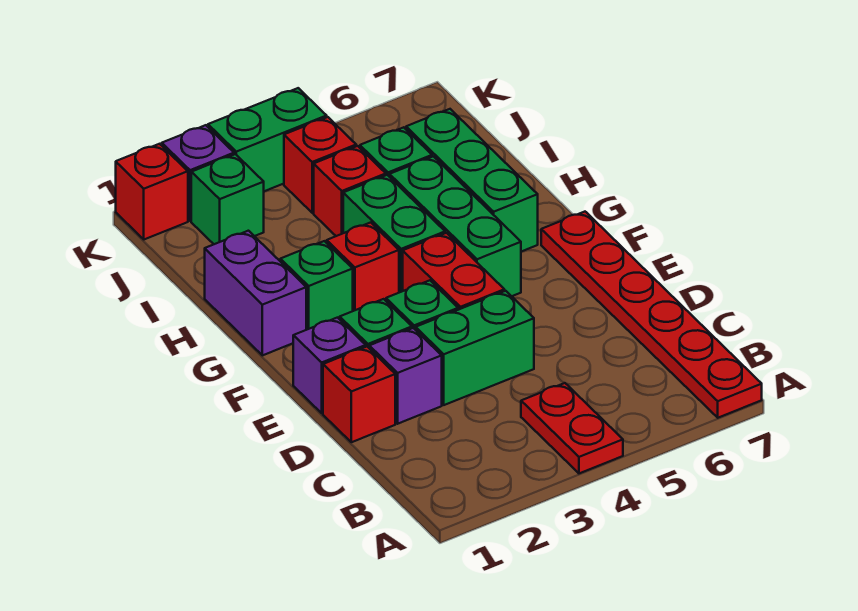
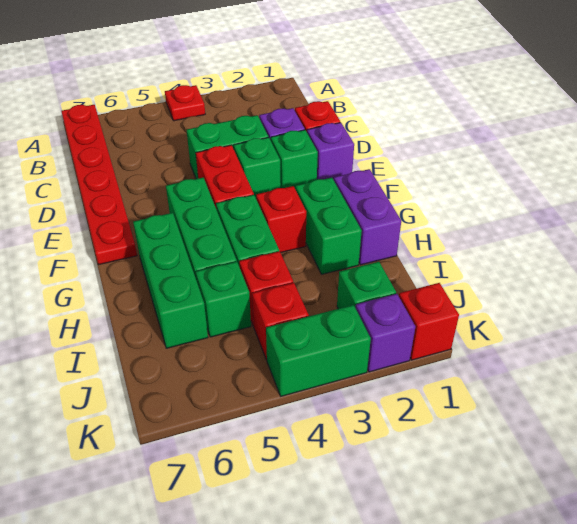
red 1x2 plate [521,383,623,473] -> red 1x1 plate [165,85,205,121]
green 1x1 brick [280,241,353,330] -> green 1x2 brick [295,178,362,274]

